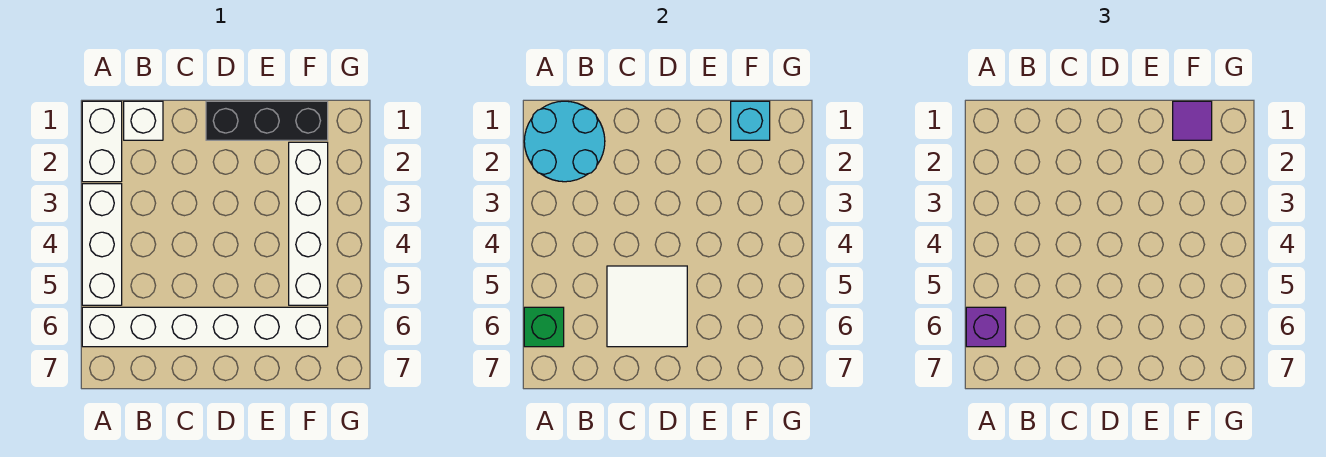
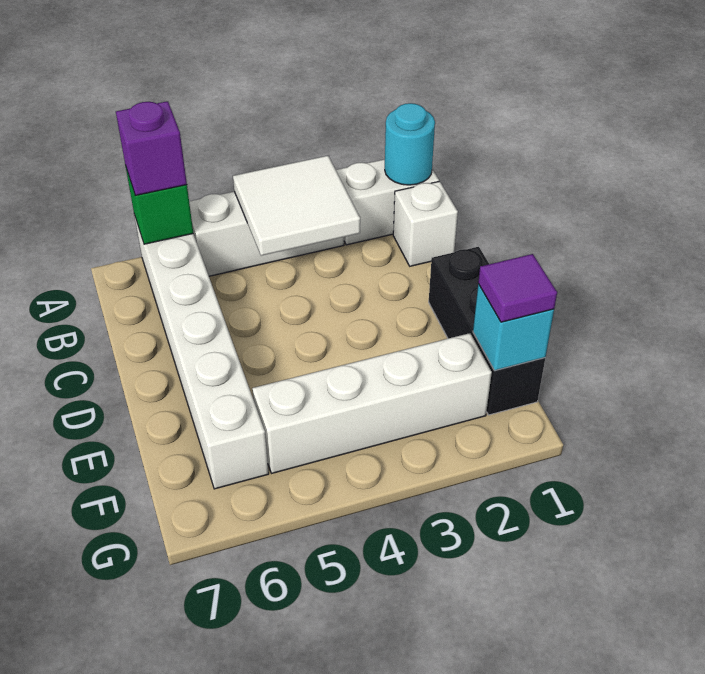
cyan 2x2 round brick [524,101,605,182] -> cyan 1x1 round brick [385,103,435,185]
white 2x2 tile [607,266,687,347] -> white 2x2 tile moved to [233,156,360,256]

